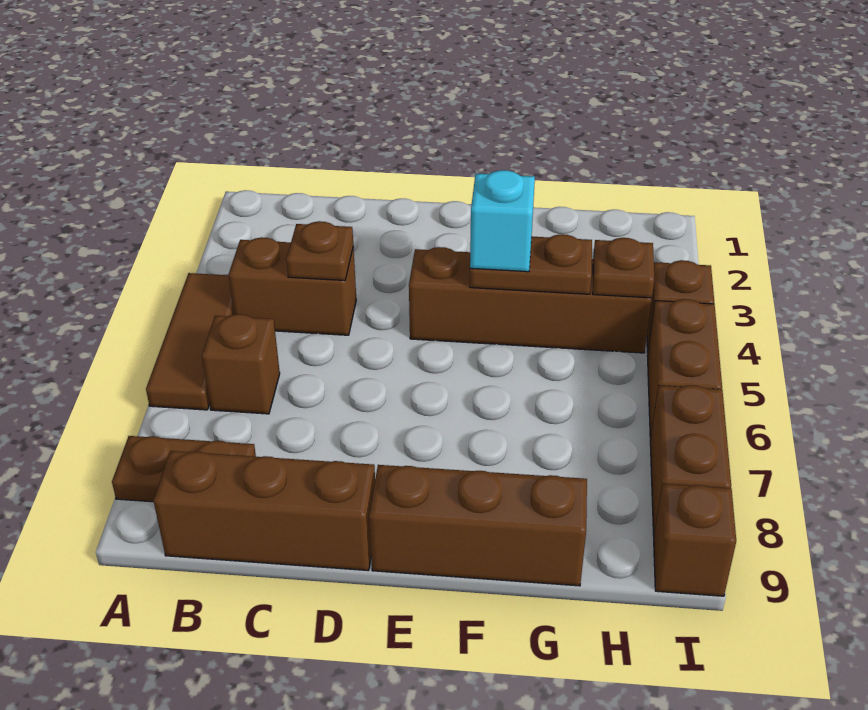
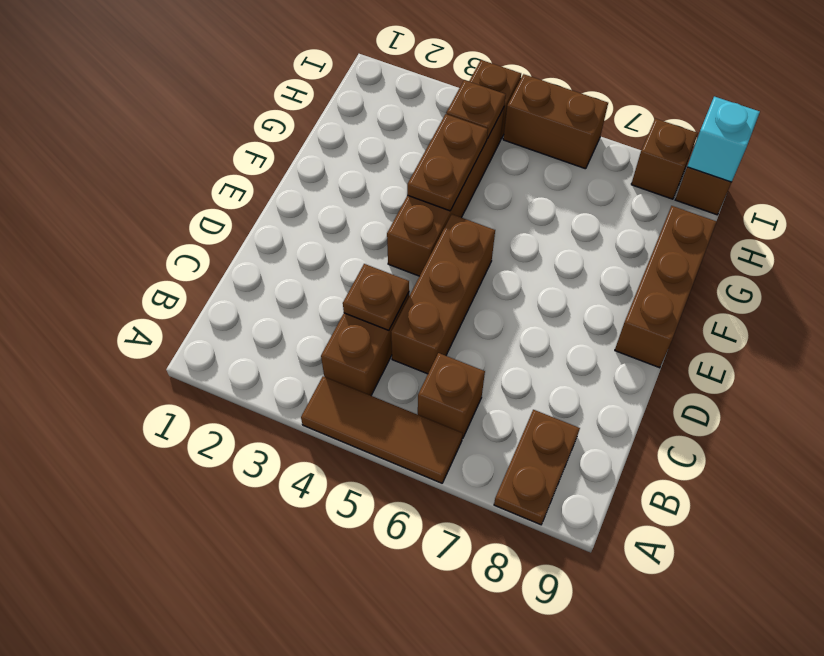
brown 1x3 brick [154,451,375,571] -> brown 1x3 brick moved to [391,214,495,374]
cyan 1x1 brick [470,170,535,272] -> cyan 1x1 brick moved to [687,97,760,182]
brown 1x2 brick [650,385,731,536] -> brown 1x1 brick [631,119,698,199]

